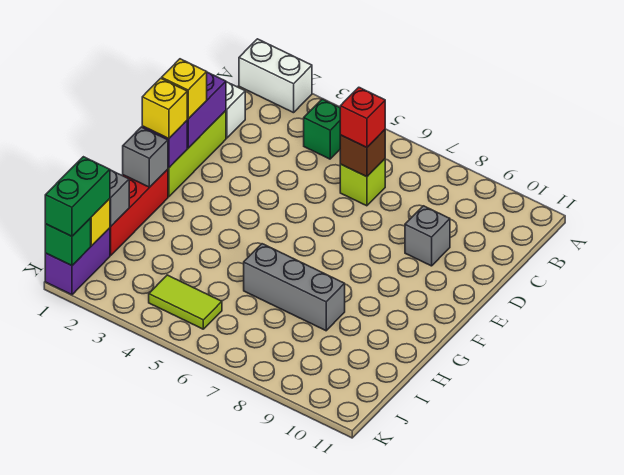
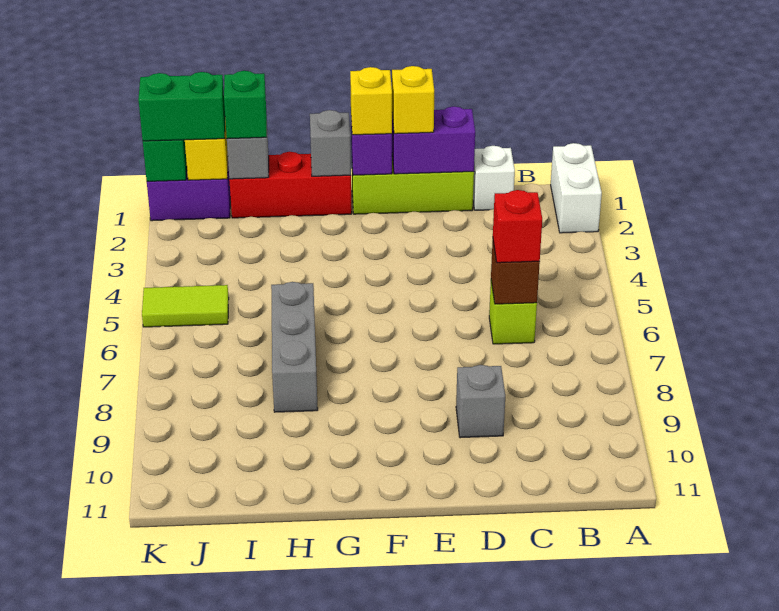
green 1x1 brick [304,99,340,159] -> green 1x1 brick moved to [224,71,267,139]
lime 1x2 tile [149,275,222,329] -> lime 1x2 tile turned to [142,285,229,327]

